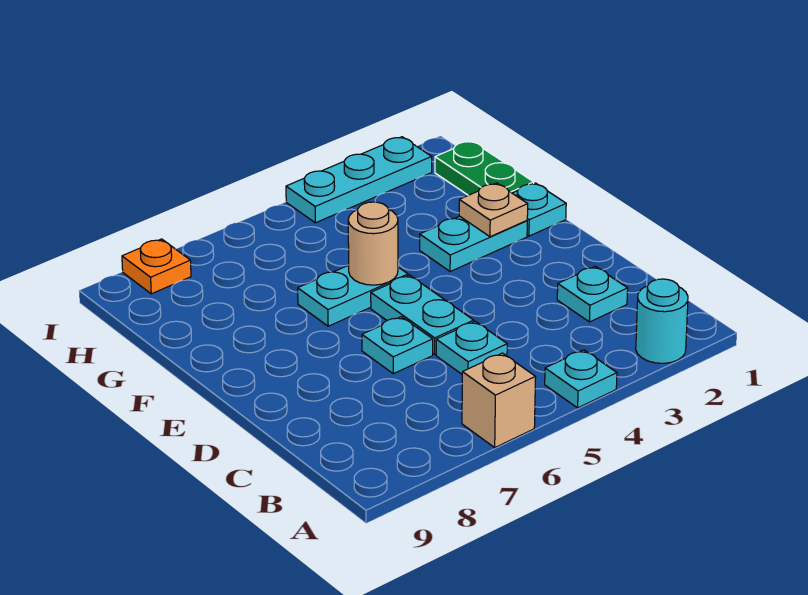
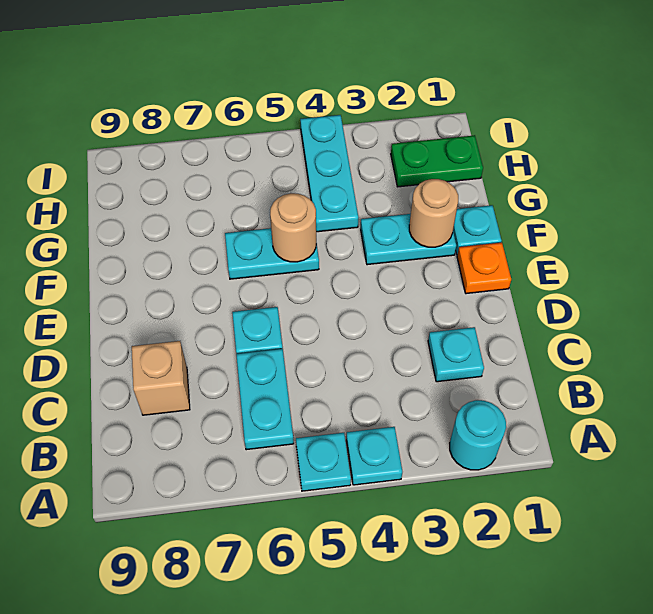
tan 1x1 brick [462,353,536,447] -> tan 1x1 brick moved to [132,341,190,415]
cyan 1x1 plate [436,321,507,374] -> cyan 1x1 plate moved to [296,433,351,491]
cyan 1x2 plate [371,275,474,354] -> cyan 1x2 plate moved to [236,349,294,450]
tan 1x1 plate [459,183,528,237] -> tan 1x1 round brick [409,179,458,247]
green 1x2 plate [435,141,534,195] -> green 1x2 plate turned to [391,135,483,187]
cyan 1x3 plate [286,137,432,223] -> cyan 1x3 plate turned to [300,115,359,232]
orange 1x1 plate [122,239,191,294] -> orange 1x1 plate moved to [457,242,511,294]

